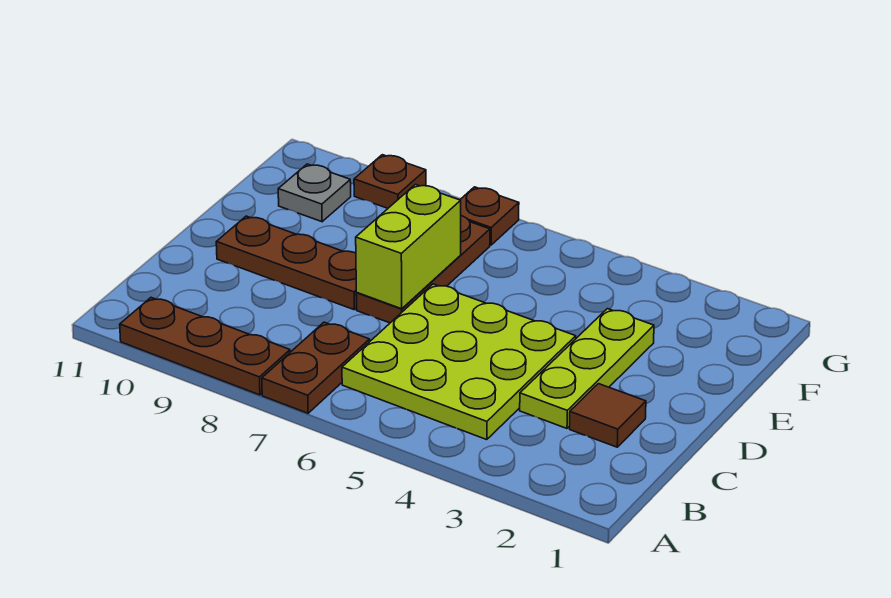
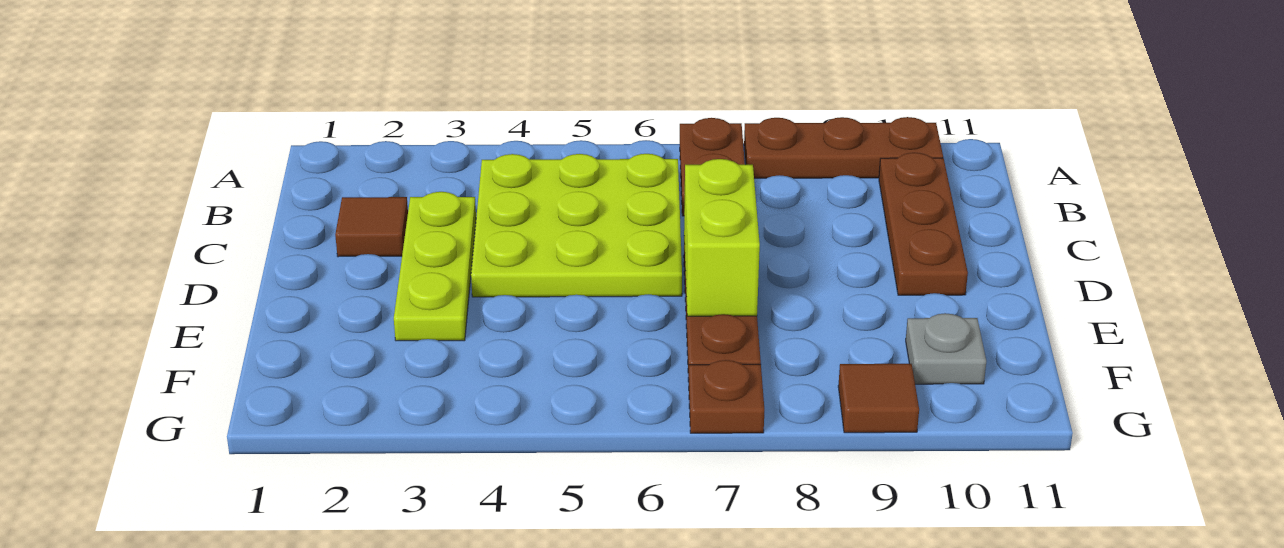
brown 1x3 plate [216,216,357,310] -> brown 1x3 plate turned to [879,153,968,295]
brown 1x1 plate [354,155,426,208] -> brown 1x1 tile [838,364,919,433]

